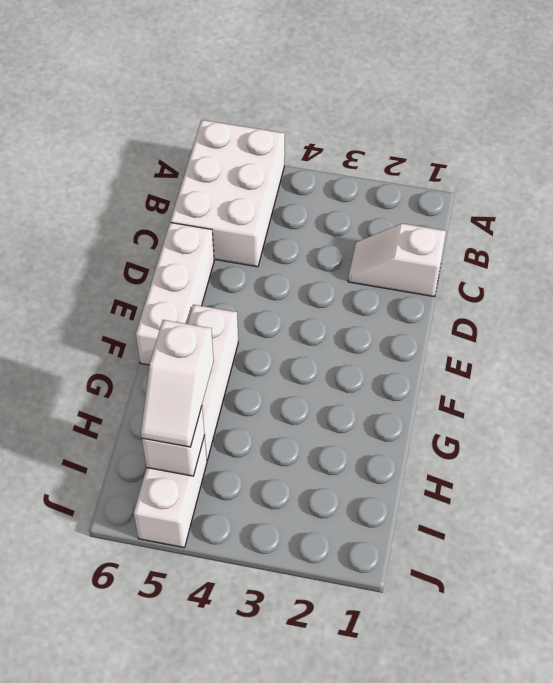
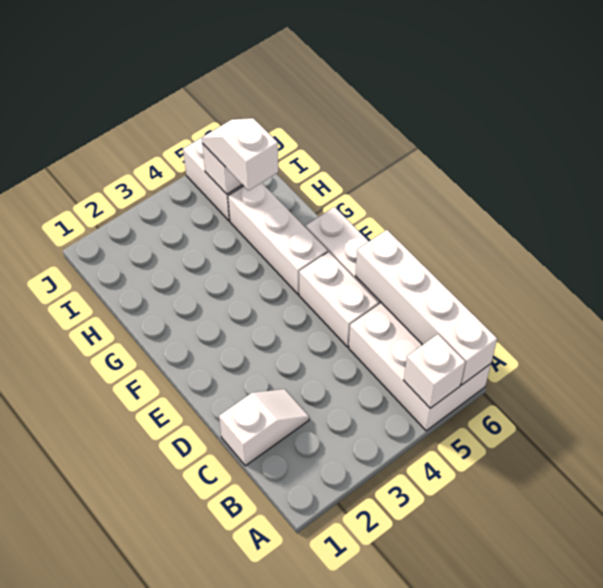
none -> white 1x1 brick [404,334,465,408]
none -> white 1x4 brick [356,230,497,385]
none -> white 1x2 brick [299,252,379,347]

